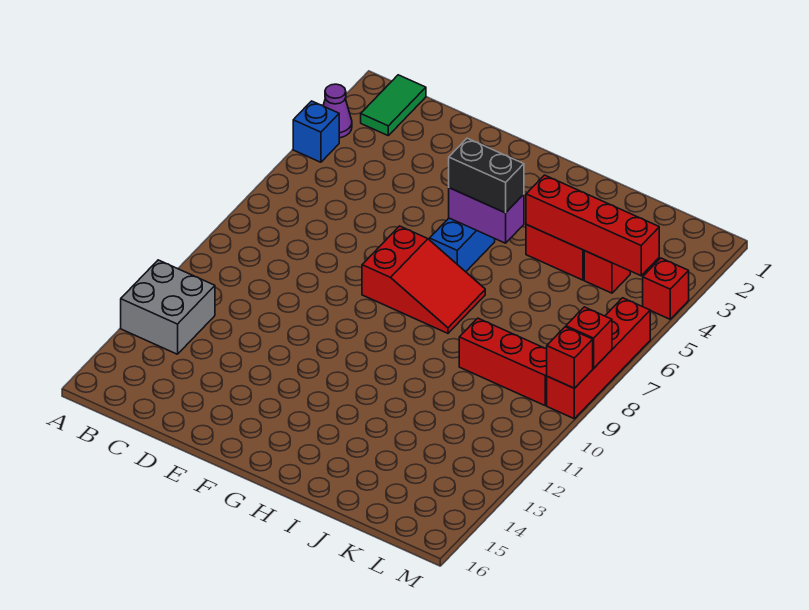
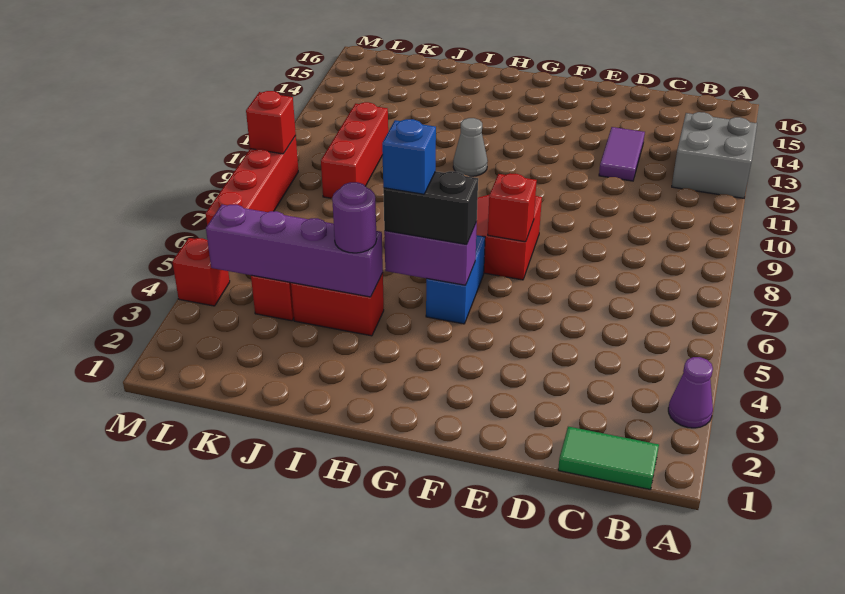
blue 1x1 brick [293,101,339,162] -> blue 1x1 brick moved to [382,119,436,194]
green 1x2 tile [361,75,426,135] -> green 1x2 tile turned to [558,427,659,490]
none -> purple 1x2 tile [599,127,645,181]
none -> grey 1x1 cone [453,118,488,176]
red 1x4 brick [526,175,659,276] -> purple 1x4 brick [206,205,383,297]
none -> purple 1x1 round brick [332,182,377,253]
red 1x3 brick [459,318,547,405] -> red 1x3 brick turned to [321,102,388,198]
red 1x1 brick [566,307,612,368] -> red 1x1 brick moved to [488,173,537,242]

